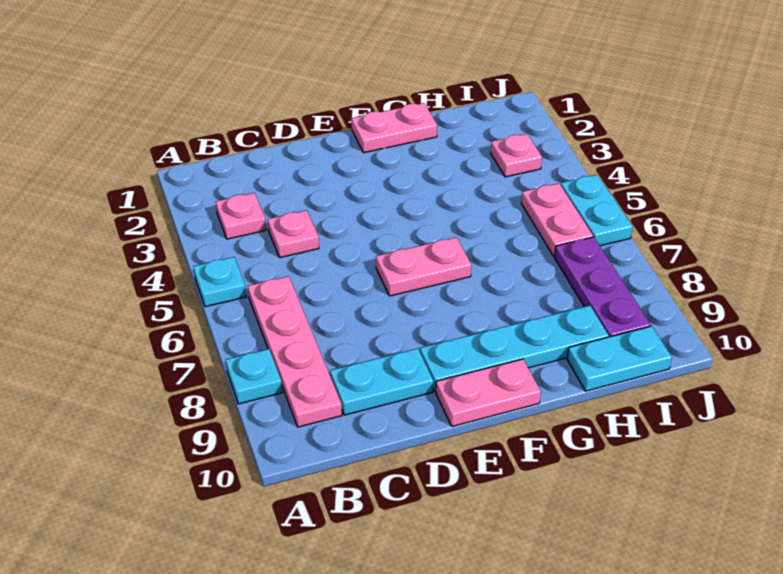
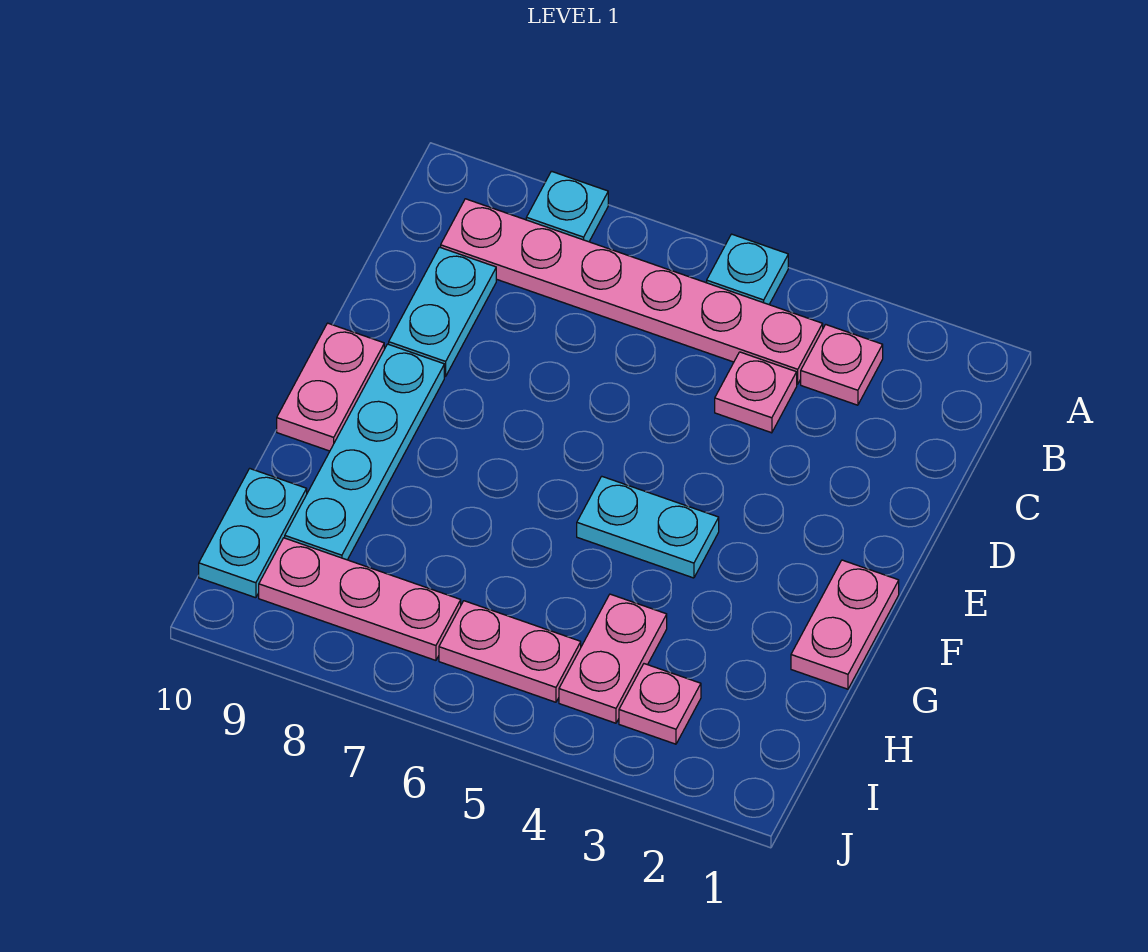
pink 1x4 plate [248,276,342,427] -> pink 1x6 plate [441,199,823,384]
pink 1x2 plate [376,237,471,296] -> pink 1x2 plate moved to [559,594,667,723]
purple 1x3 plate [555,237,651,337] -> pink 1x3 plate [259,538,461,660]
cyan 1x2 plate [561,175,633,246] -> cyan 1x2 plate moved to [577,477,719,578]

